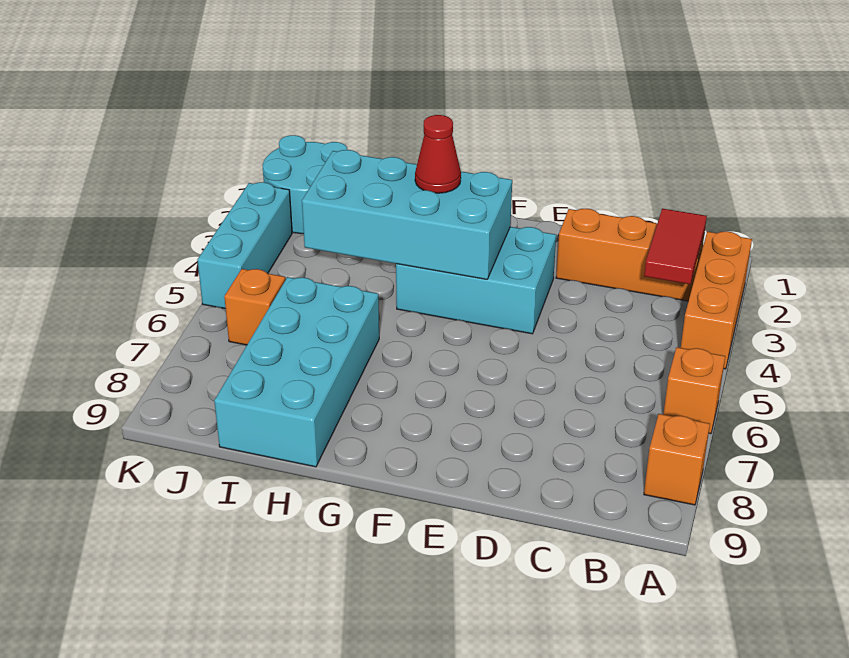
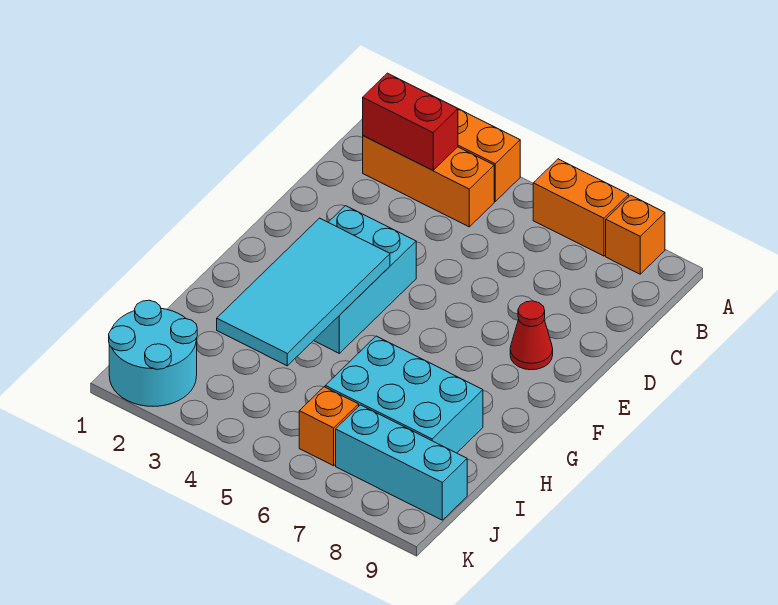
orange 1x1 brick [663,347,725,434] -> orange 1x2 brick [533,159,629,256]
orange 1x3 brick [556,209,704,301] -> orange 1x3 brick turned to [363,136,494,227]
red 1x2 tile [644,209,707,284] -> red 1x2 brick [363,73,458,170]
cyan 2x4 brick [302,150,512,279] -> cyan 2x4 tile [217,218,390,366]
red 1x1 cone [415,115,461,193] -> red 1x1 cone moved to [510,301,553,370]
cyan 2x4 brick [214,277,379,467] -> cyan 2x3 brick [325,336,483,453]
cyan 1x3 brick [197,182,292,309] -> cyan 1x3 brick moved to [336,405,467,520]

